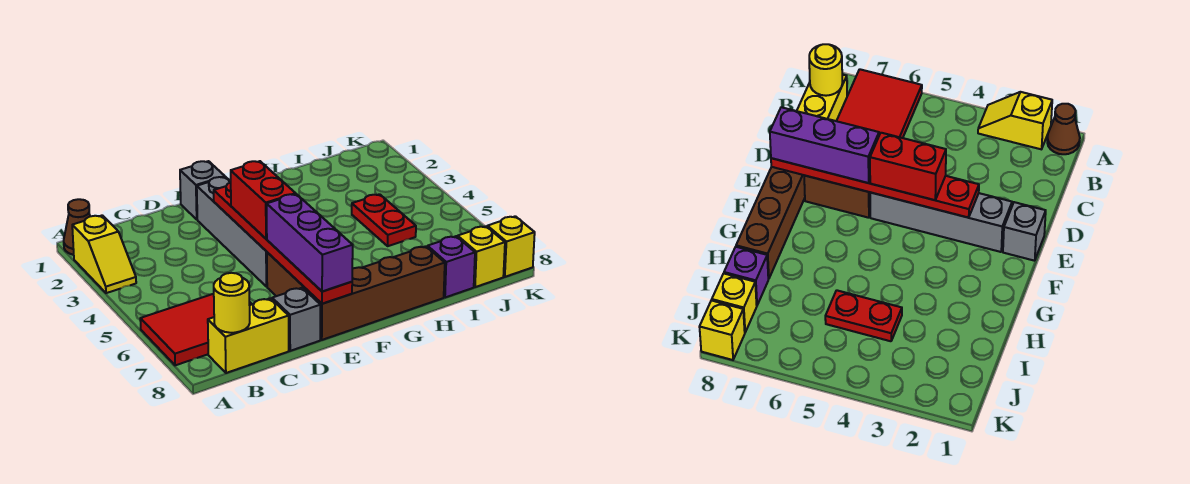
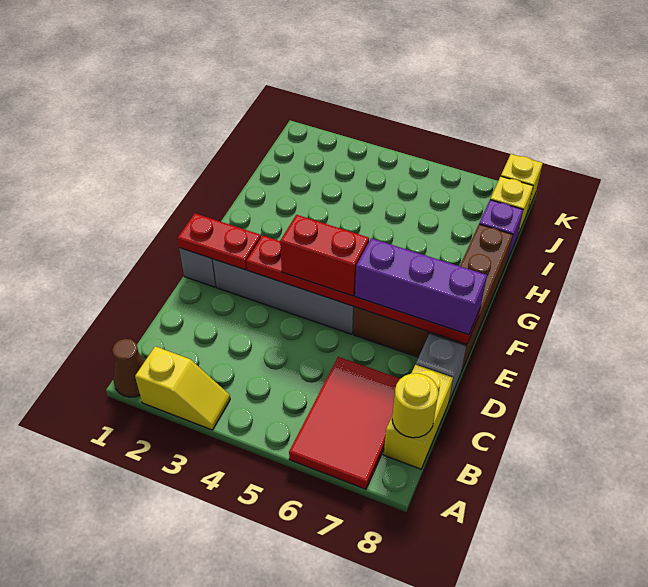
red 1x2 plate [352,194,416,246] -> red 1x2 plate moved to [178,213,261,270]

